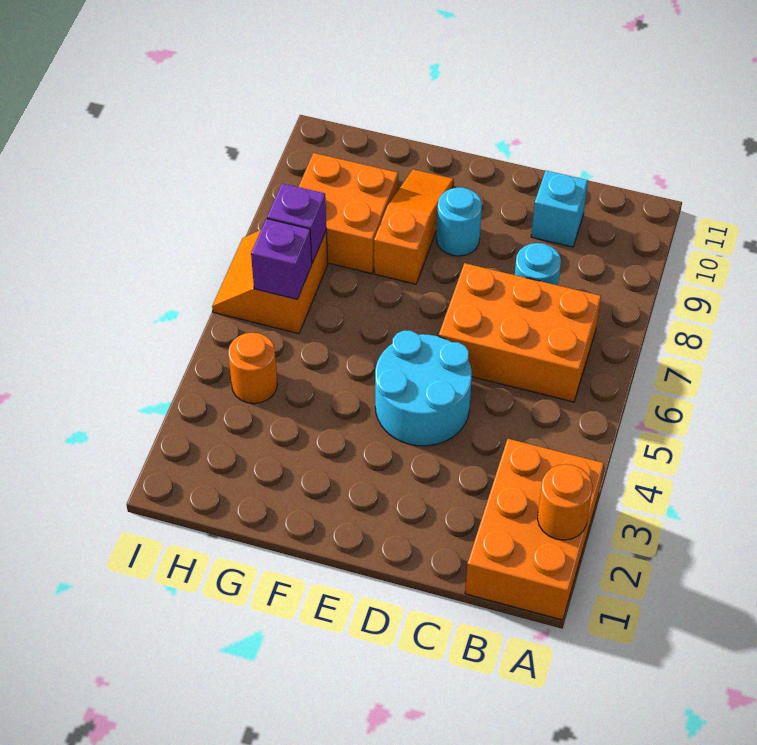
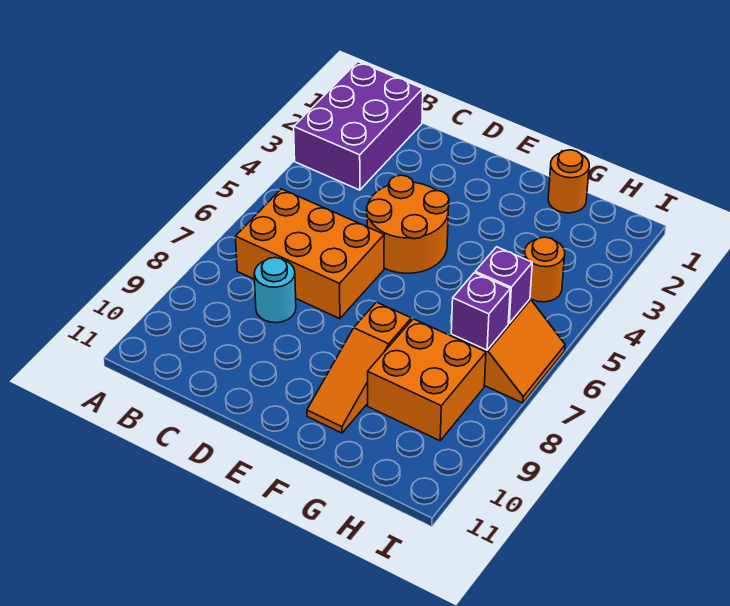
orange 2x3 brick [465,439,604,620] -> purple 2x3 brick [294,62,423,190]
orange 1x1 round brick [537,464,593,540] -> orange 1x1 round brick moved to [548,150,589,213]
cyan 1x1 brick [531,170,588,247] -> none
cyan 2x2 round brick [375,331,472,446] -> orange 2x2 round brick [367,175,449,273]
cyan 1x1 round brick [436,188,482,256] -> none

